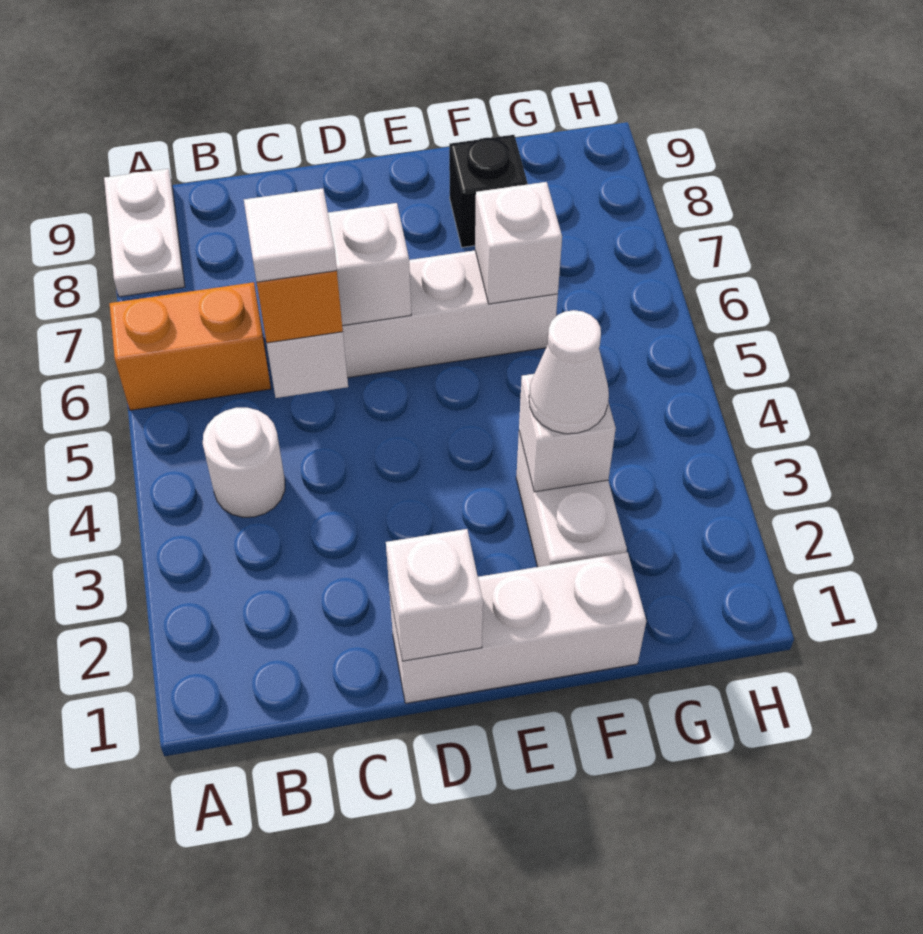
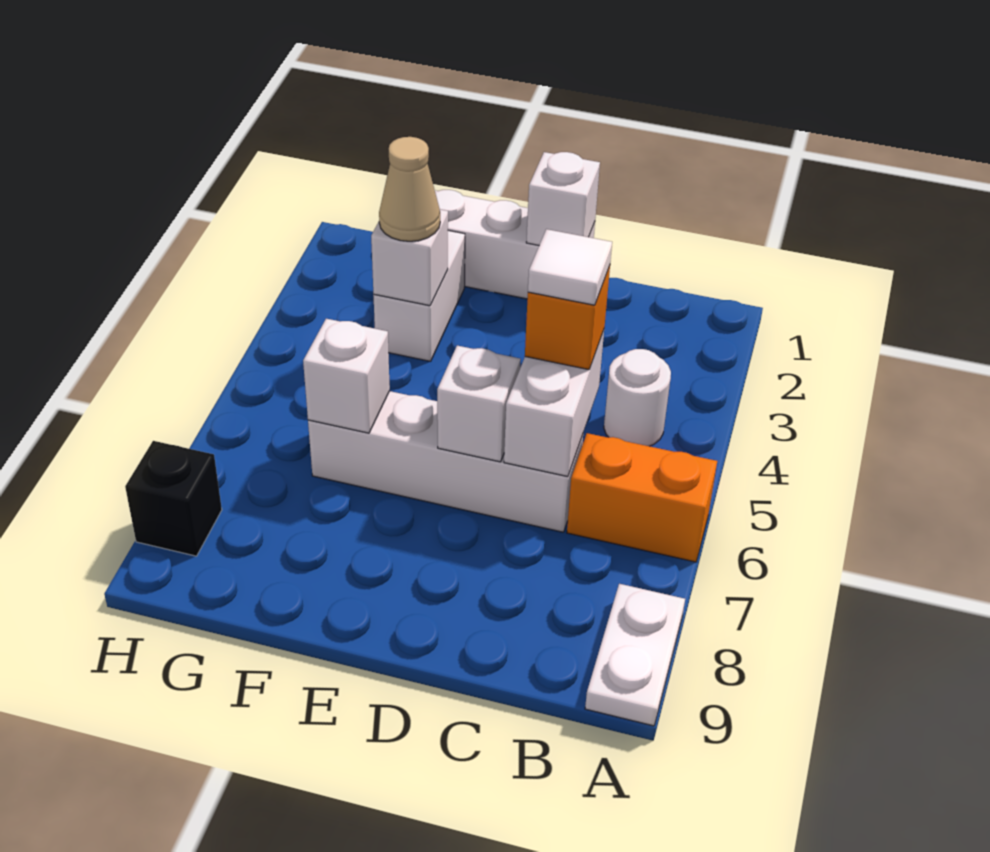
white 1x1 cone [529,310,609,434] -> tan 1x1 cone [379,137,440,241]
black 1x1 brick [449,135,528,247] -> black 1x1 brick moved to [125,441,222,556]

